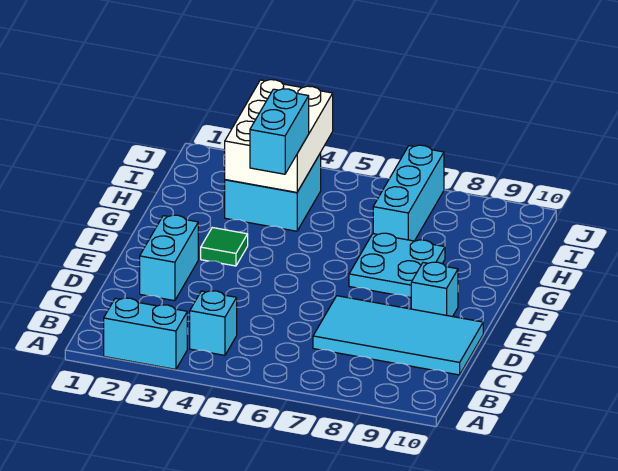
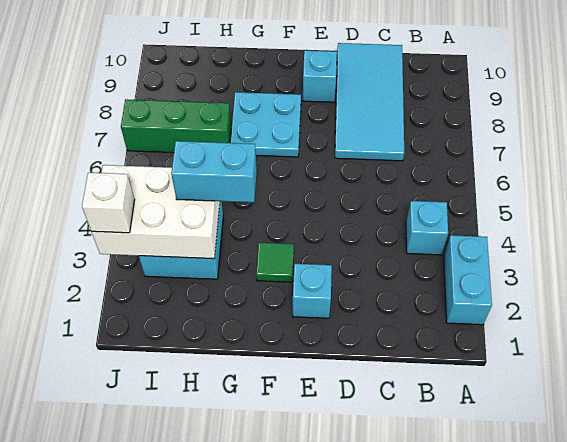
cyan 1x2 brick [140,215,198,301] -> cyan 1x1 brick [293,264,332,318]
cyan 1x3 brick [373,145,444,241] -> green 1x3 brick [121,99,231,153]
none -> white 1x1 brick [82,173,135,233]

